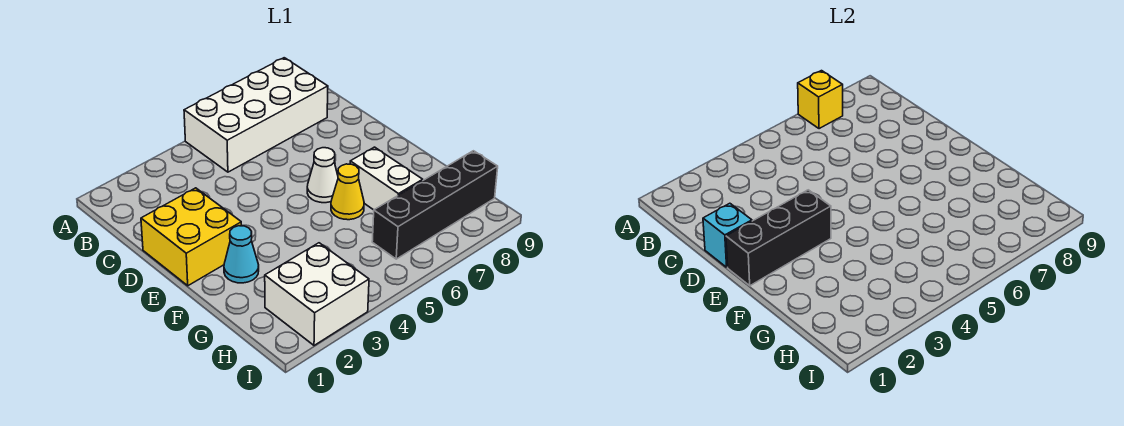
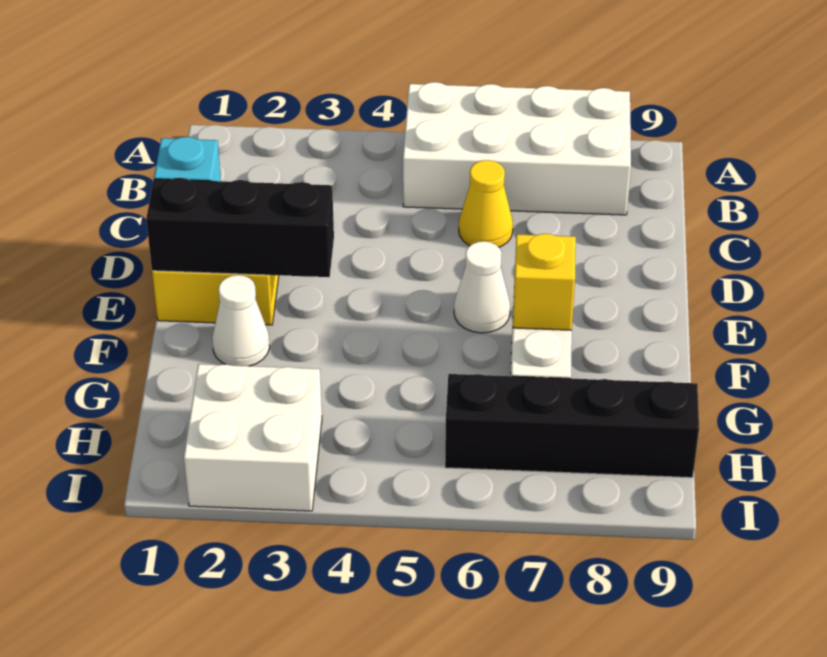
yellow 1x1 brick [798,71,843,129] -> yellow 1x1 brick moved to [513,234,576,330]
cyan 1x1 cone [224,226,259,283] -> white 1x1 cone [212,275,270,366]
yellow 1x1 cone [331,164,364,220] -> yellow 1x1 cone moved to [459,160,513,247]

